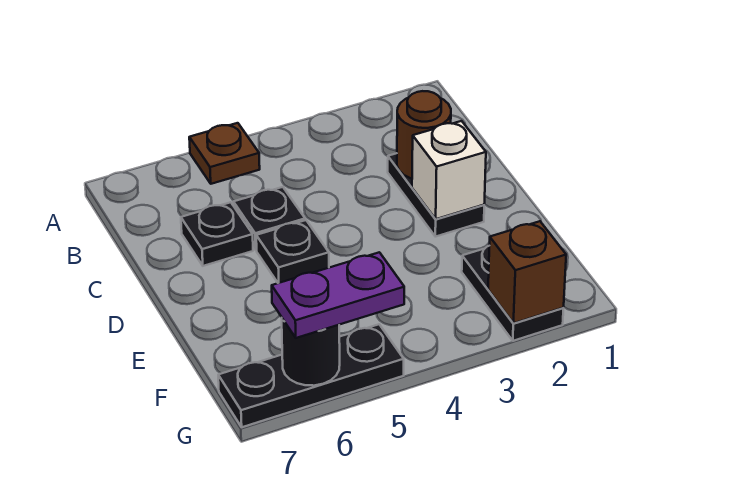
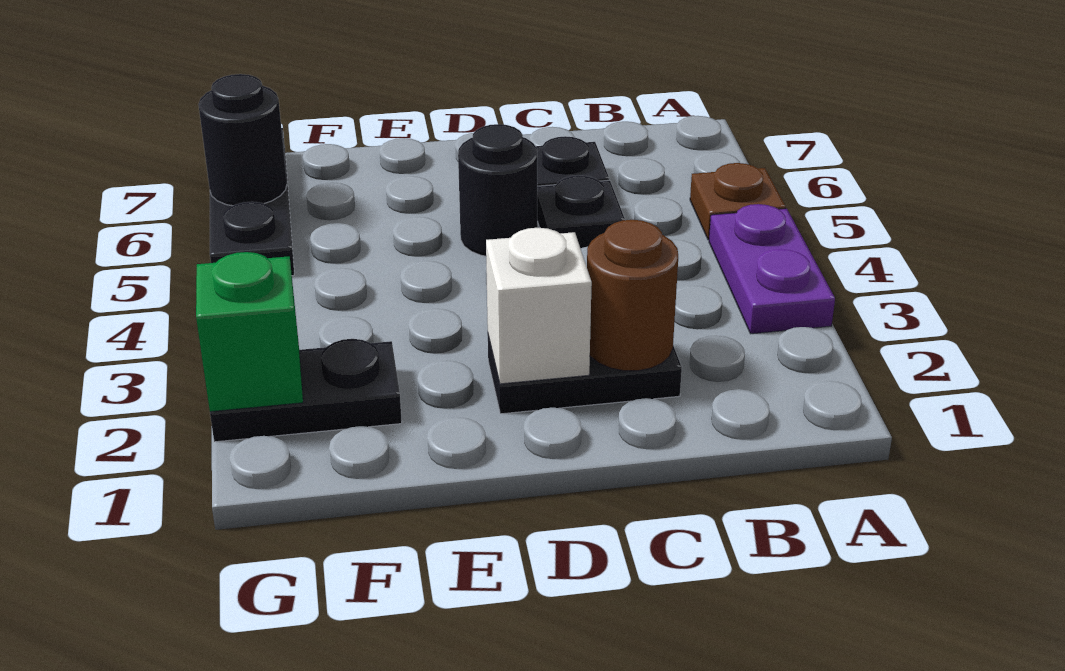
black 1x1 plate [256,220,329,283] -> black 1x1 round brick [458,124,537,256]
brown 1x1 brick [488,221,566,323] -> green 1x1 brick [196,252,303,412]
purple 1x2 plate [272,252,404,338] -> purple 1x2 plate moved to [709,204,835,334]

